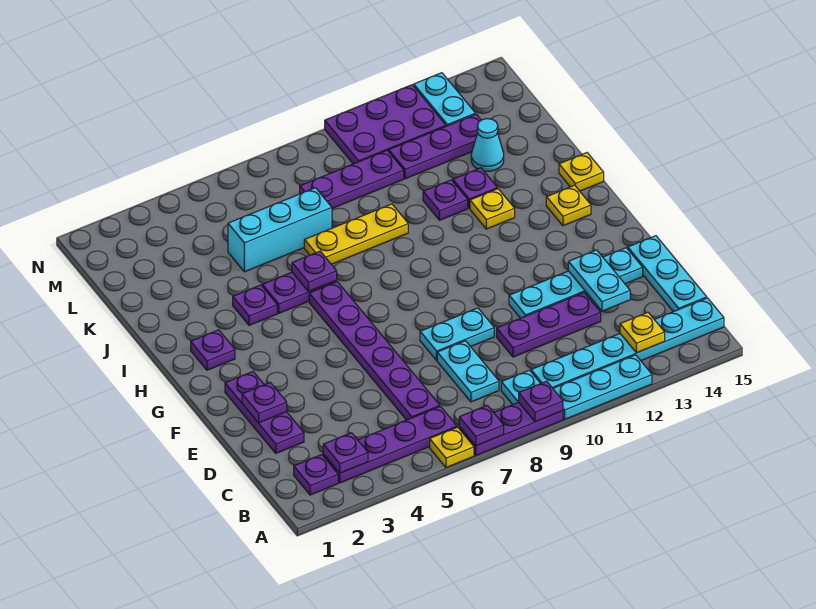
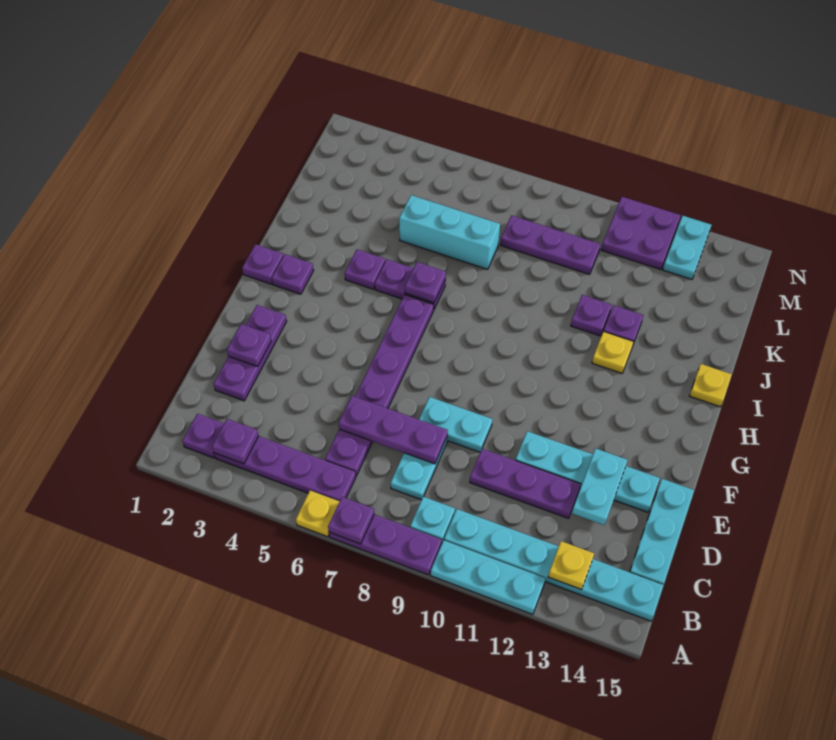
purple 1x1 plate [519,381,563,422] -> purple 1x1 plate moved to [242,244,284,284]
yellow 1x1 plate [546,185,591,226] -> none
yellow 1x3 plate [304,204,408,264] -> none
cyan 1x1 cone [471,119,504,171] -> none
purple 1x3 plate [389,114,481,179] -> purple 1x3 plate moved to [338,396,448,464]
purple 2x3 plate [325,85,446,164] -> purple 2x2 plate [601,197,681,270]

